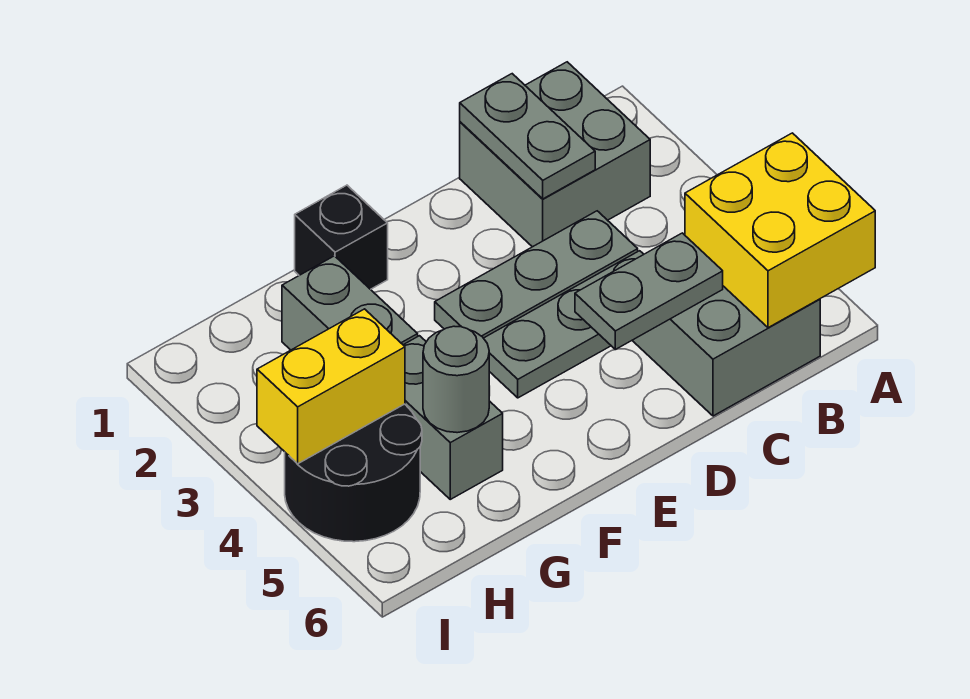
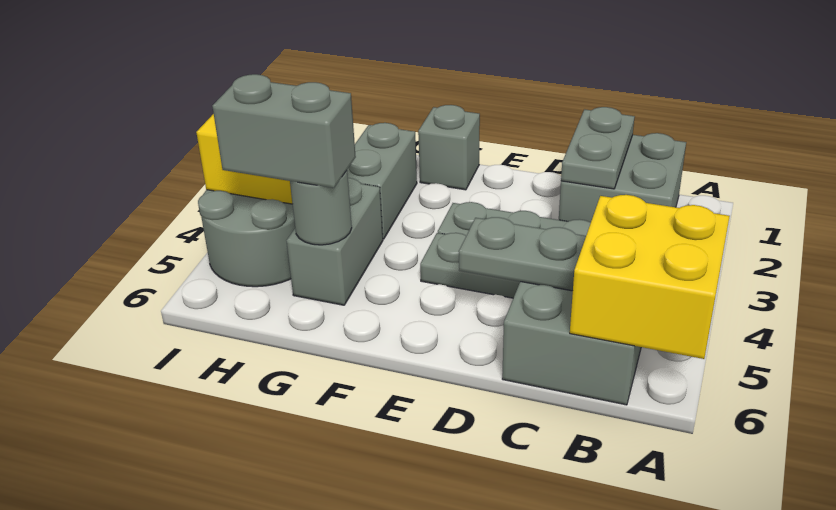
black 1x1 brick [295,185,388,289] -> grey 1x1 brick [418,105,480,190]
none -> grey 1x2 brick [212,74,356,188]
black 2x2 round brick [285,404,422,542] -> grey 2x2 round brick [198,190,295,287]

